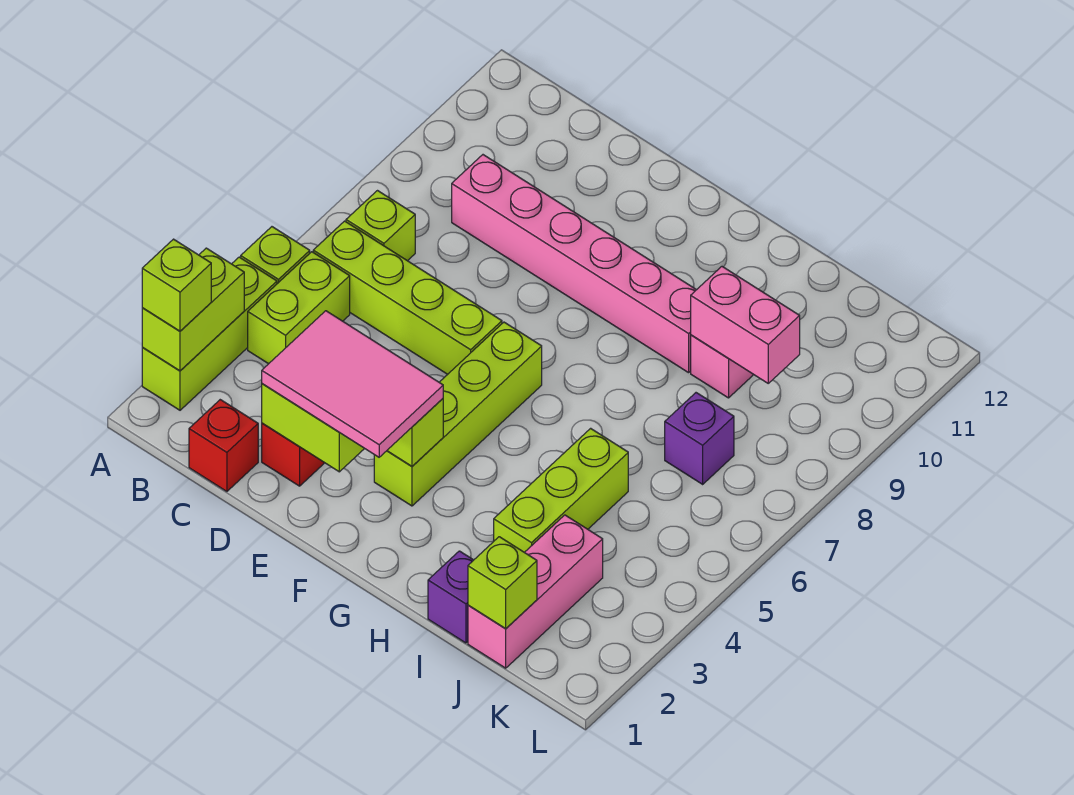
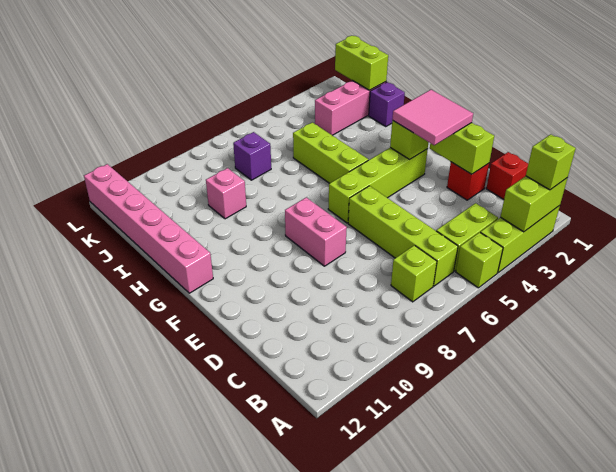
pink 1x6 brick [452,155,696,373] -> pink 1x6 brick moved to [84,164,213,293]
pink 2x3 tile [262,311,443,457] -> pink 2x2 tile [392,90,473,145]
lime 1x3 brick [494,428,628,552] -> lime 1x3 brick turned to [293,122,368,183]
pink 1x2 brick [691,267,800,383] -> pink 1x2 brick moved to [285,197,347,266]
lime 1x1 brick [468,537,537,628] -> lime 1x2 brick [335,36,388,90]

